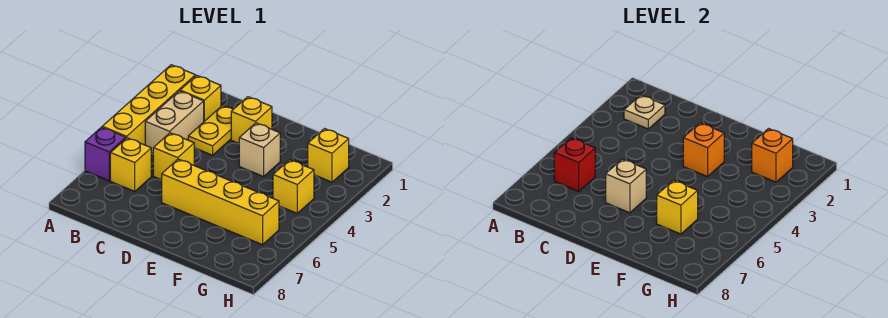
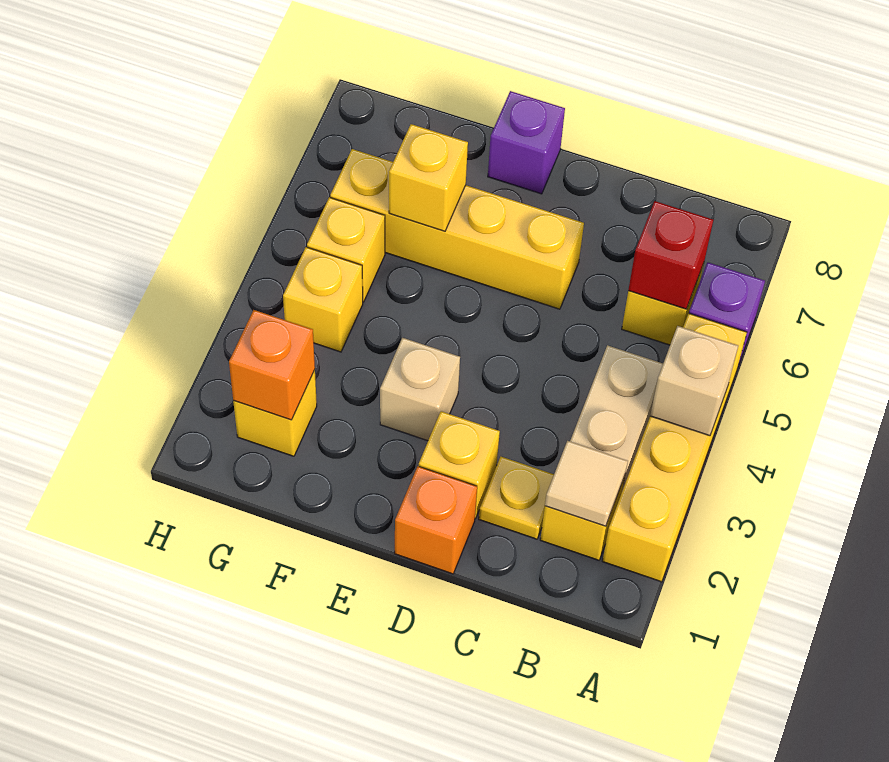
tan 1x1 plate [624,95,665,129] -> tan 1x1 tile [545,441,628,526]
yellow 1x2 plate [188,106,233,155] -> yellow 1x1 plate [479,457,554,539]
yellow 1x1 brick [153,133,194,180] -> yellow 1x1 brick moved to [307,197,385,302]
tan 1x1 brick [606,159,646,213] -> tan 1x1 brick moved to [650,326,738,436]
orange 1x1 brick [683,123,724,177] -> orange 1x1 brick moved to [395,466,477,574]
none -> purple 1x1 brick [488,91,565,194]

